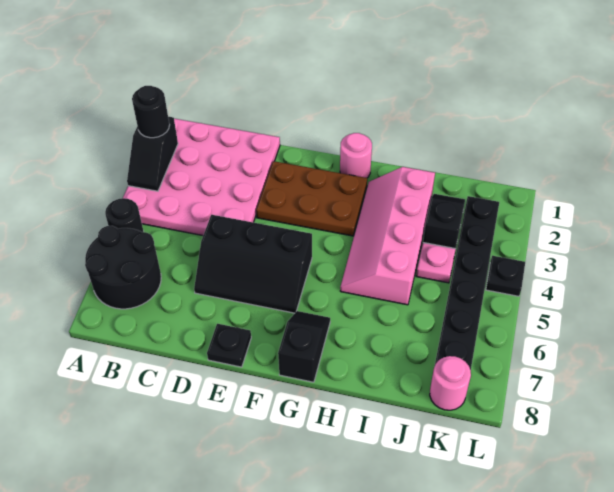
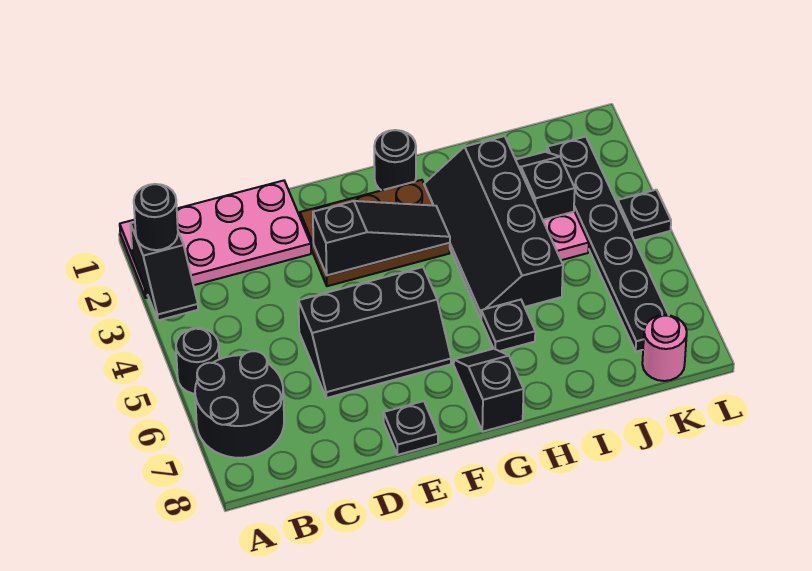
pink 4x4 plate [123,119,280,236] -> pink 2x4 plate [120,181,311,298]
none -> black 1x3 slope [313,201,450,275]
pink 1x1 round brick [340,133,372,178] -> black 1x1 round brick [374,130,416,190]
pink 2x4 slope [340,167,435,305] -> black 2x4 slope [424,136,563,319]
none -> black 1x1 plate [481,300,535,351]

